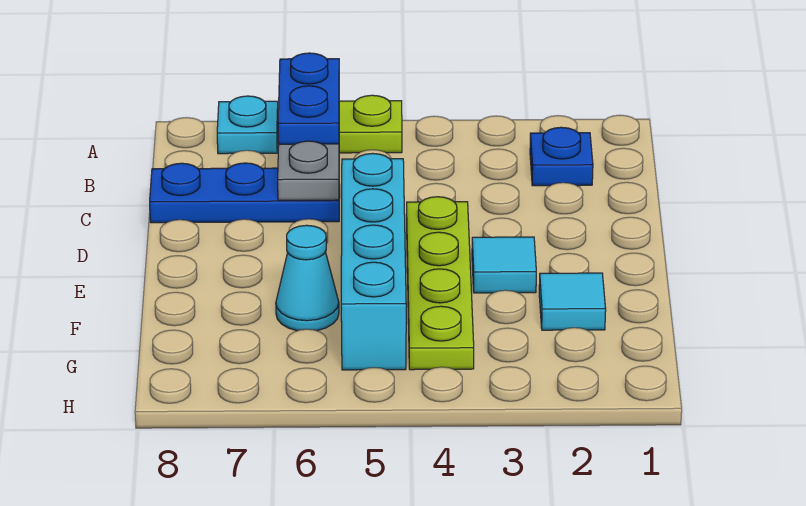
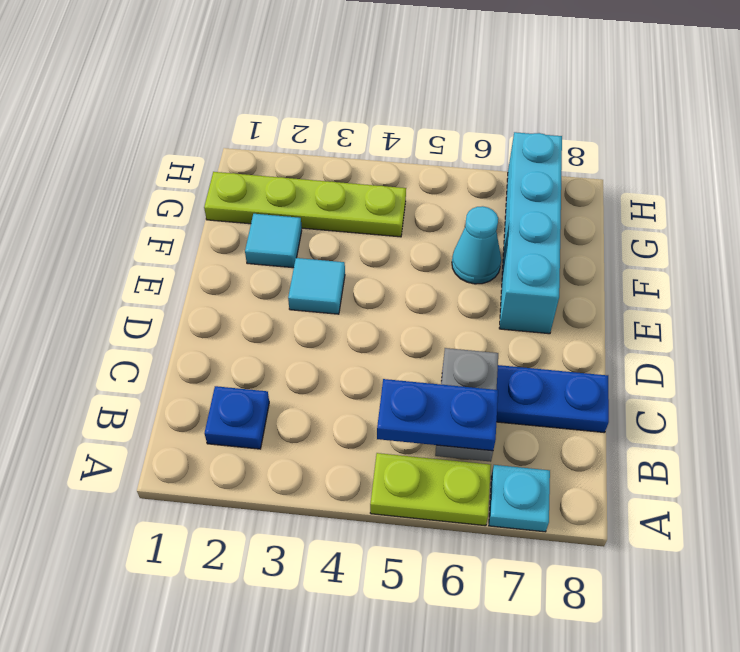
blue 1x2 plate [278,53,339,144] -> blue 1x2 plate turned to [377,379,498,451]
lime 1x4 plate [407,197,474,370] -> lime 1x4 plate turned to [204,172,406,237]
cyan 1x4 brick [341,153,406,370] -> cyan 1x4 brick moved to [499,132,562,334]

